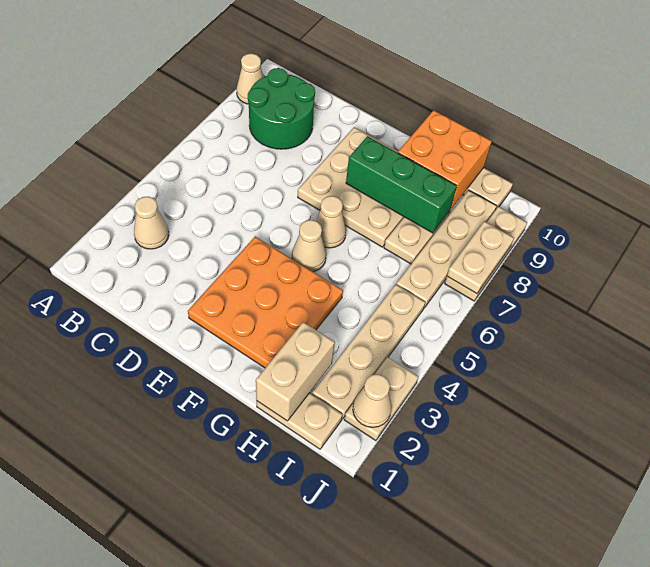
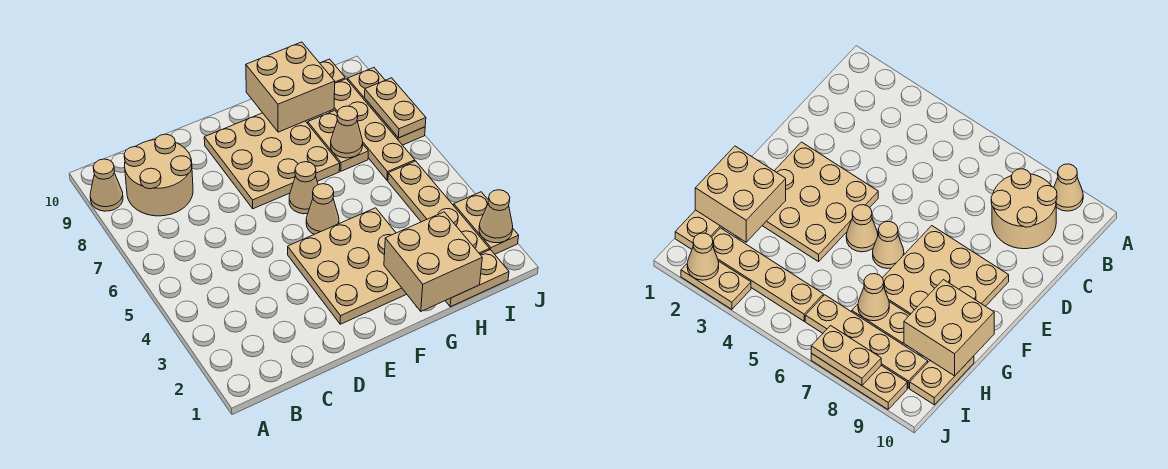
tan 1x1 cone [134,196,169,249] -> tan 1x1 cone moved to [331,106,363,158]
green 2x2 round brick [248,68,315,149] -> tan 2x2 round brick [124,134,193,216]
orange 3x3 plate [188,237,343,368] -> tan 3x3 plate [288,208,406,324]
green 1x3 brick [346,136,457,233] -> none
orange 2x2 brick [398,110,492,210] -> tan 2x2 brick [246,42,335,132]
tan 1x2 brick [256,322,335,421] -> tan 2x2 brick [384,212,482,311]

